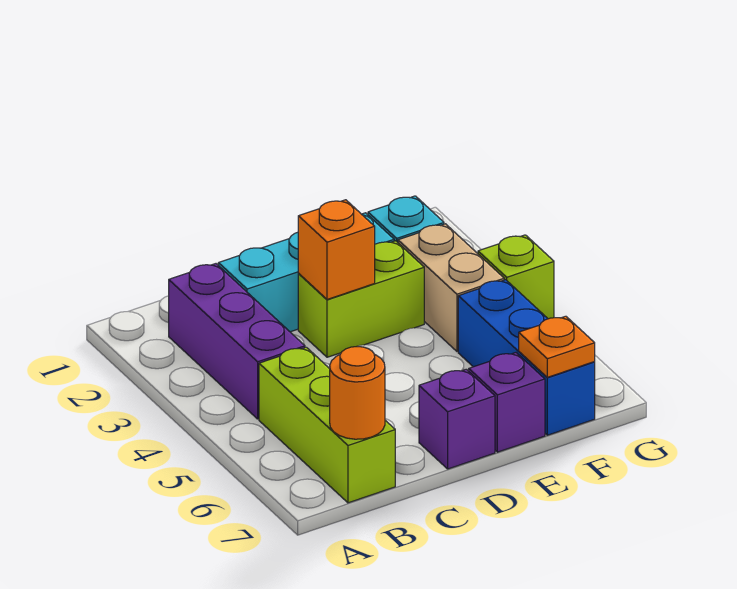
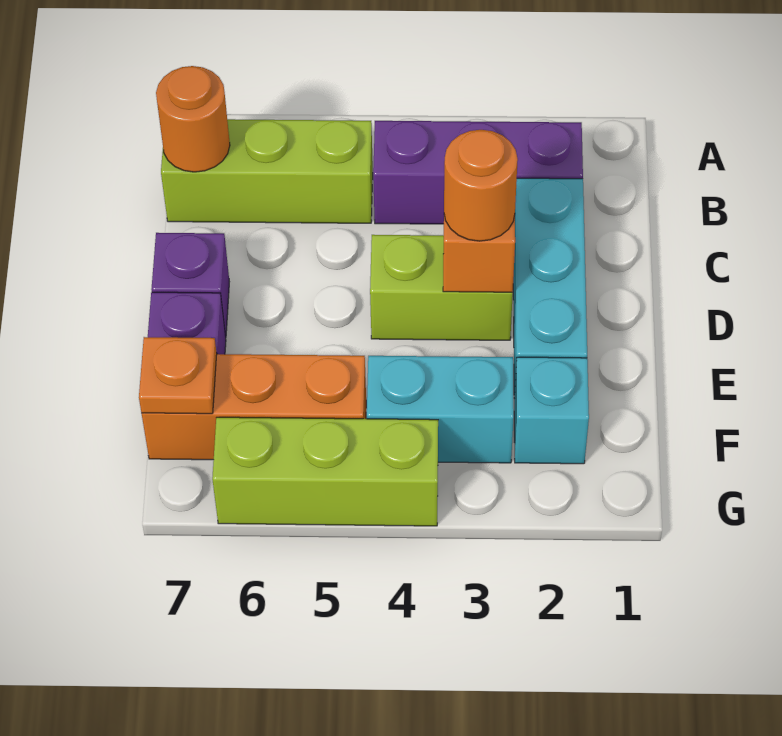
lime 1x2 brick [298,241,424,357] -> lime 1x2 brick turned to [370,235,513,340]
none -> orange 1x1 round brick [444,130,518,241]
tan 1x2 brick [398,224,504,351] -> cyan 1x2 brick [367,356,514,463]
blue 1x3 brick [458,280,595,435] -> orange 1x3 brick [142,354,366,460]
lime 1x1 brick [478,235,554,319] -> lime 1x3 brick [212,417,438,526]

